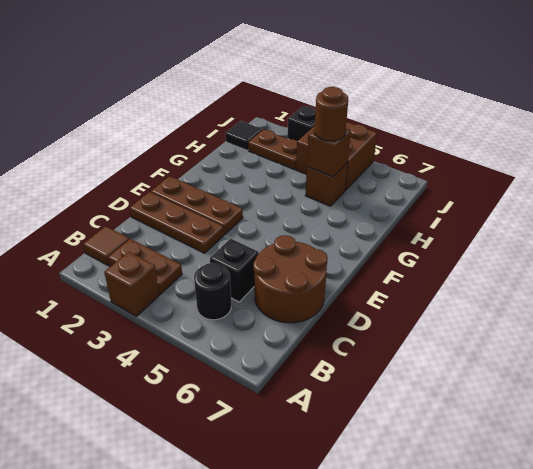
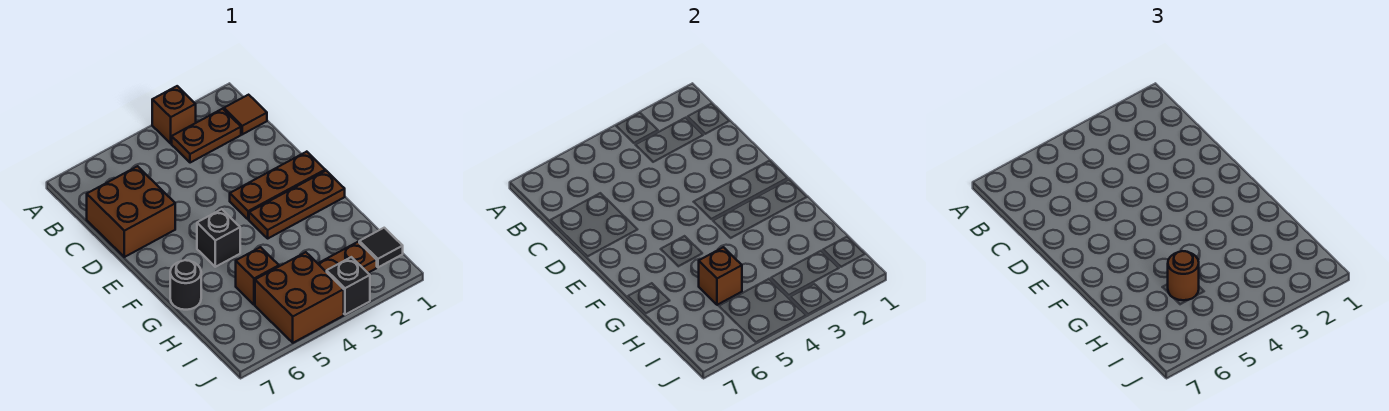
black 1x1 round brick [194,263,231,320] -> black 1x1 round brick moved to [170,260,201,310]
black 1x1 brick [210,239,259,302] -> black 1x1 brick moved to [197,209,240,267]
brown 2x2 round brick [253,235,328,323] -> brown 2x2 brick [87,166,175,257]
brown 1x3 plate [129,192,224,253] -> brown 1x3 plate moved to [249,171,345,238]

